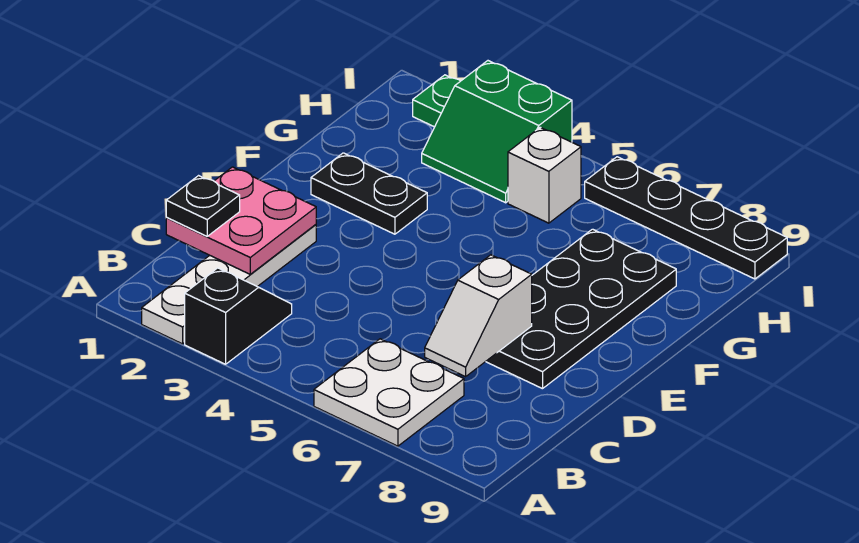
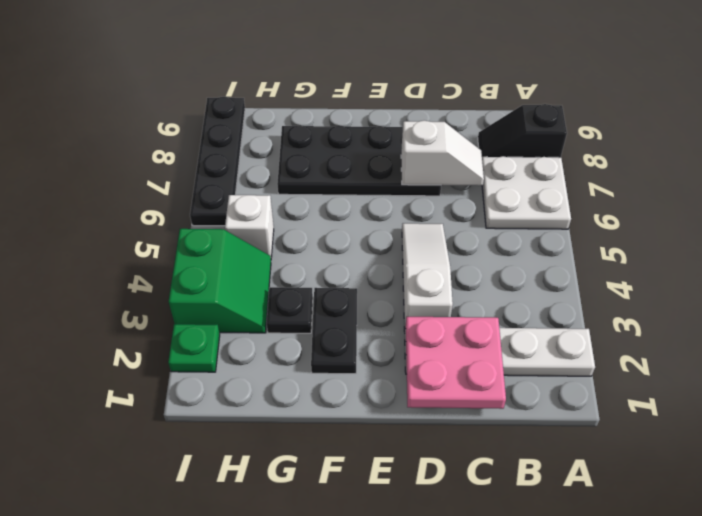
black 1x2 slope [185,268,292,364] -> black 1x2 slope moved to [478,104,567,158]
black 1x1 plate [166,176,240,236] -> black 1x1 plate moved to [267,287,313,333]
none -> white 1x3 slope [402,223,453,332]

